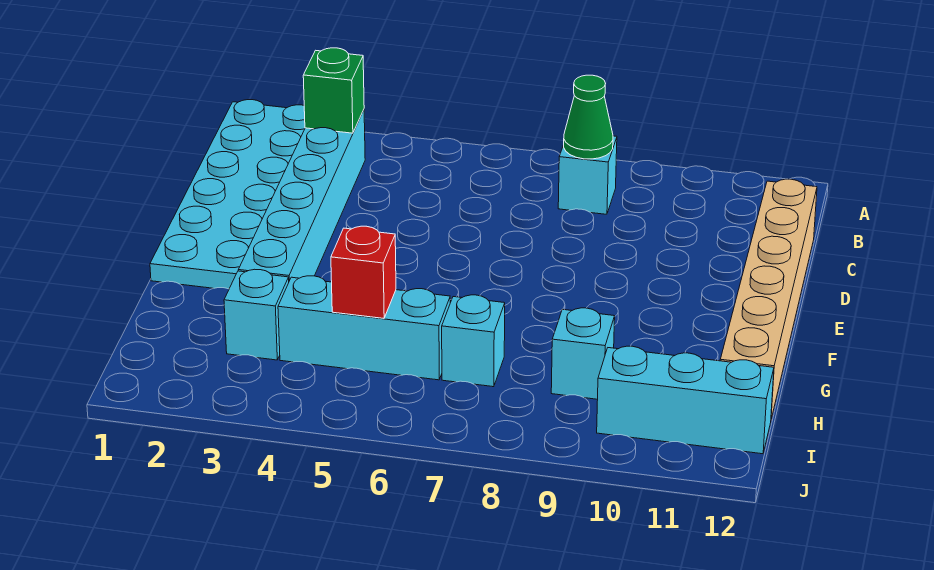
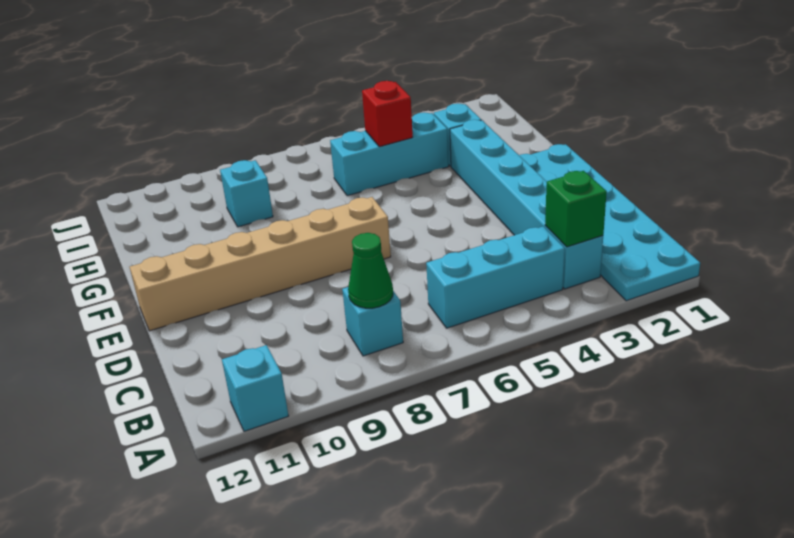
tan 1x6 brick [720,179,817,419] -> tan 1x6 brick turned to [130,197,391,331]
cyan 1x1 brick [442,295,505,387] -> cyan 1x1 brick moved to [222,345,289,431]
cyan 1x3 brick [597,346,774,454] -> cyan 1x3 brick moved to [426,226,565,328]

